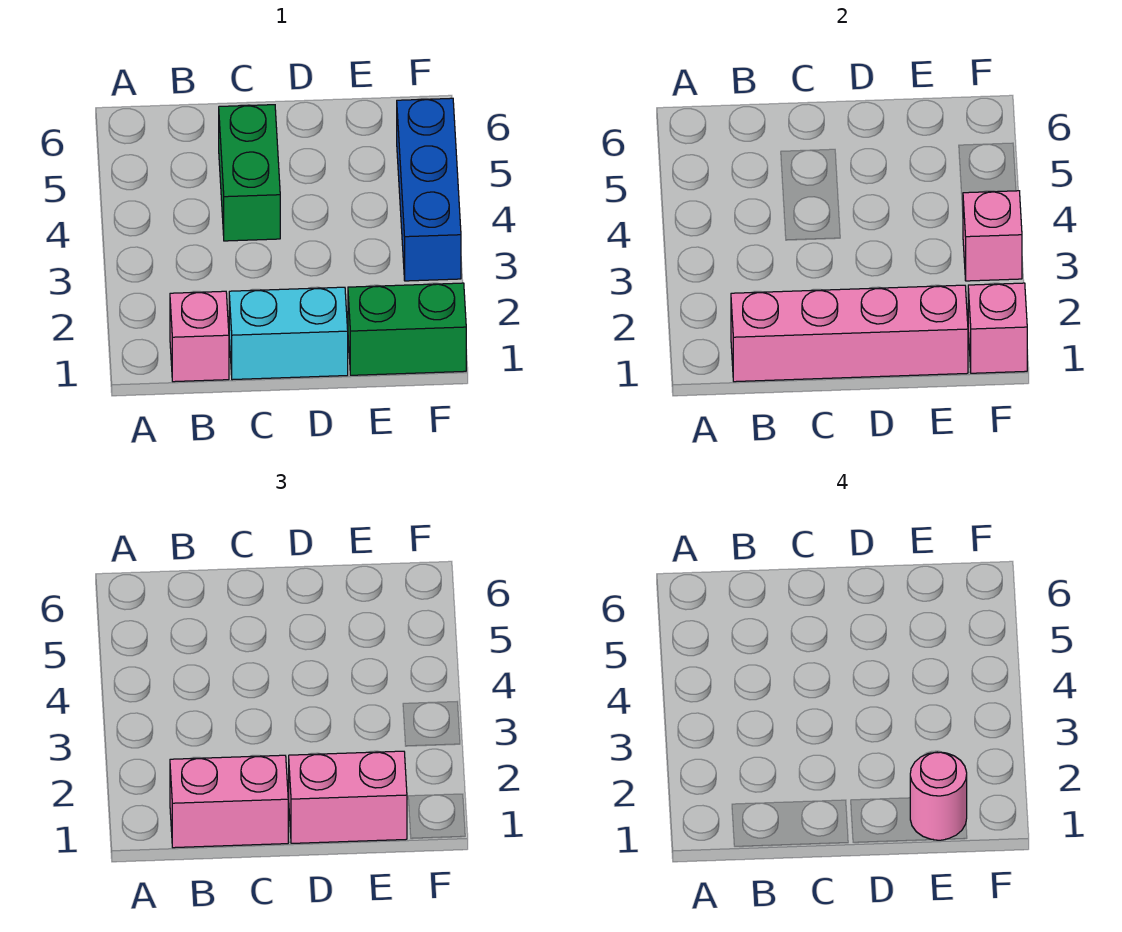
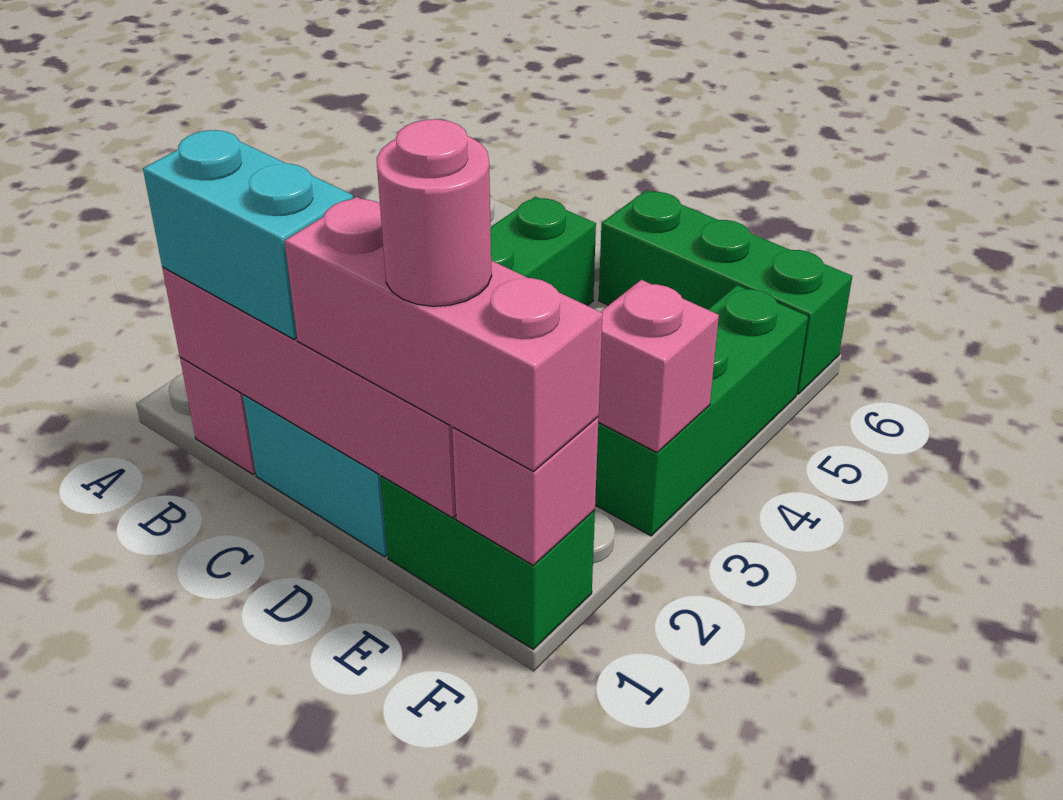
pink 1x2 brick [170,755,289,848] -> cyan 1x2 brick [143,130,353,339]
pink 1x2 brick [289,751,407,843] -> pink 1x3 brick [285,197,603,471]
none -> green 1x3 brick [599,190,852,394]
blue 1x3 brick [397,98,461,281] -> green 1x3 brick [595,285,808,536]

